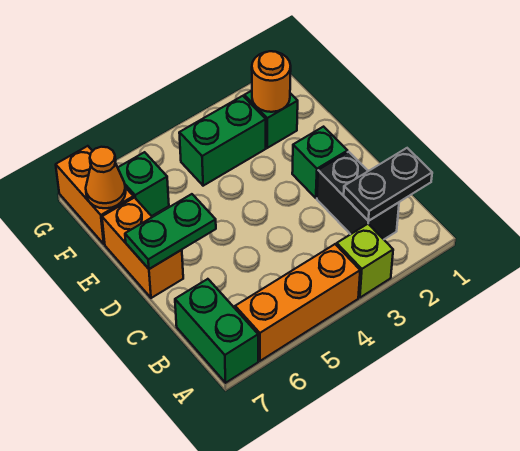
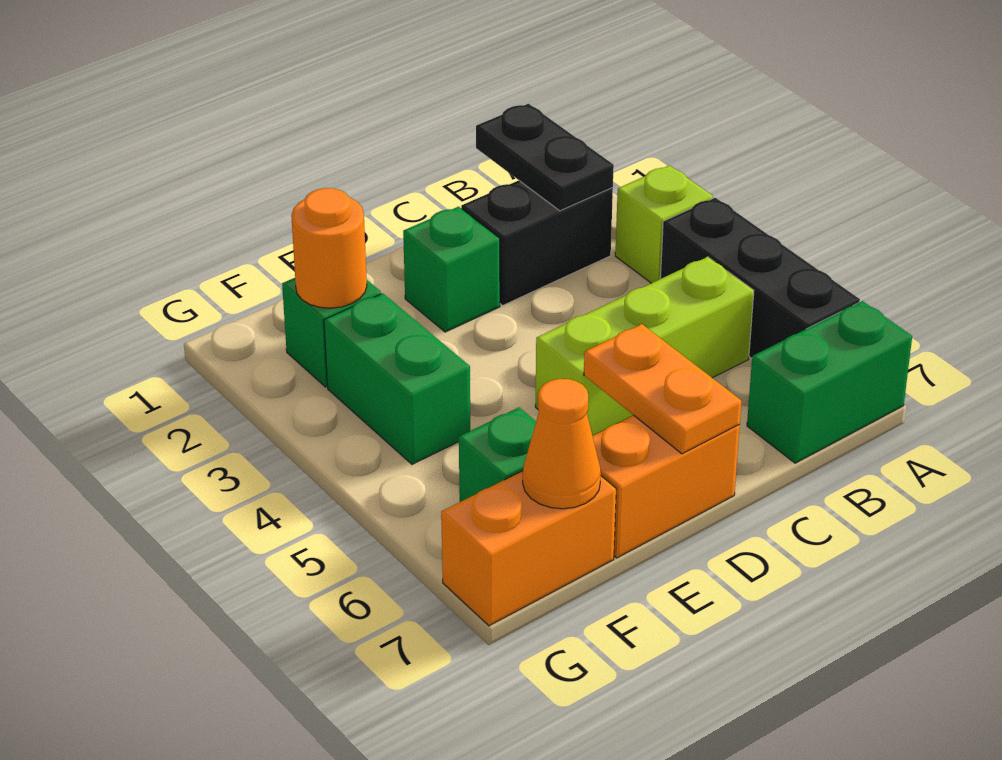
orange 1x3 brick [235,244,360,361] -> black 1x3 brick [660,198,860,358]
none -> lime 1x3 brick [535,257,754,436]
green 1x2 plate [125,194,216,269] -> orange 1x2 plate [584,324,741,454]

